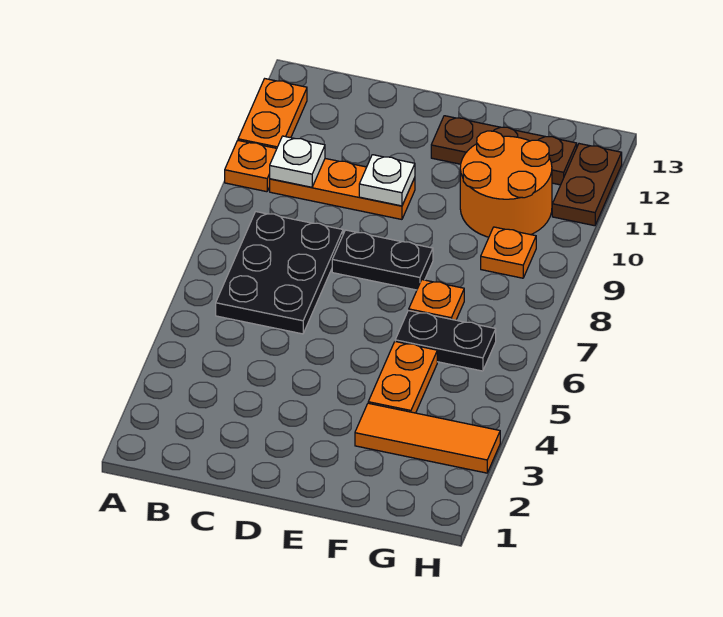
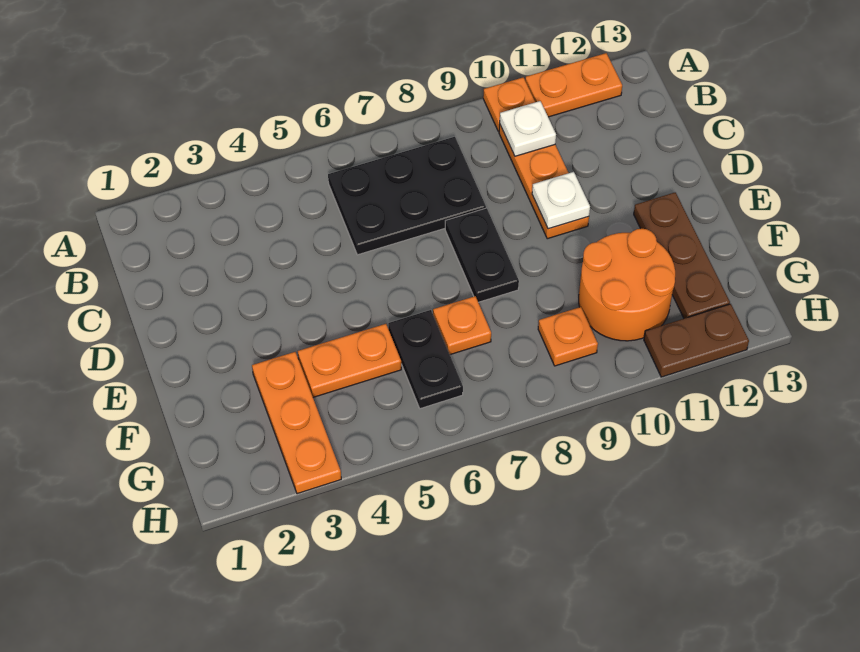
orange 1x3 tile [355,403,500,473] -> orange 1x3 plate [252,352,341,494]

